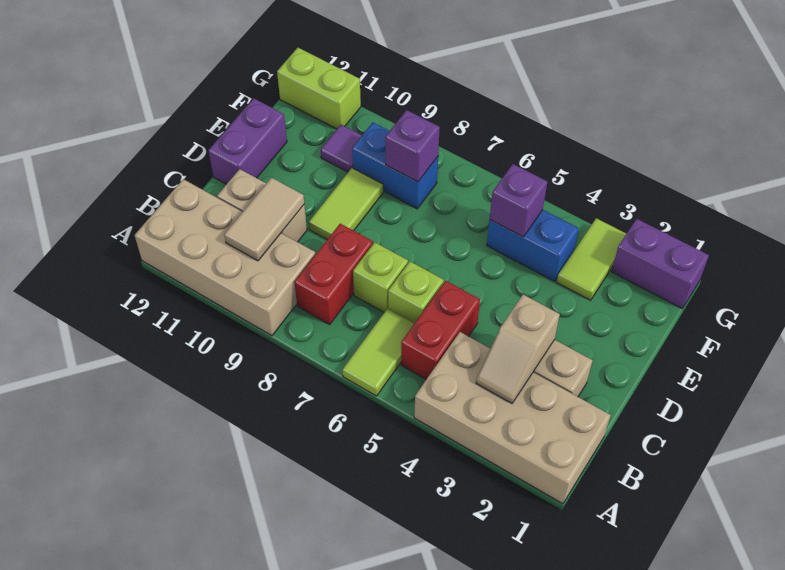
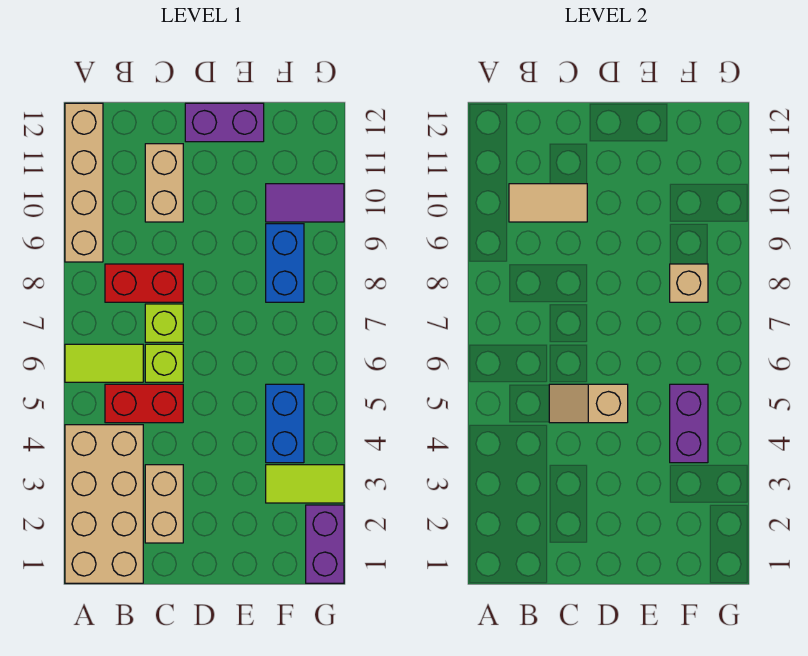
tan 2x4 brick [135,179,316,336] -> tan 1x4 brick [65,103,103,262]
tan 1x2 slope [476,295,560,403] -> tan 1x2 slope moved to [549,384,628,423]
lime 1x2 tile [309,168,383,239] -> none
purple 1x1 brick [490,164,547,237] -> purple 1x2 brick [670,384,708,463]
purple 1x1 brick [385,110,440,182] -> tan 1x1 brick [670,264,708,302]
purple 1x1 tile [321,125,362,172] -> purple 1x2 tile [266,184,344,222]
lime 1x2 brick [277,48,361,129] -> none

